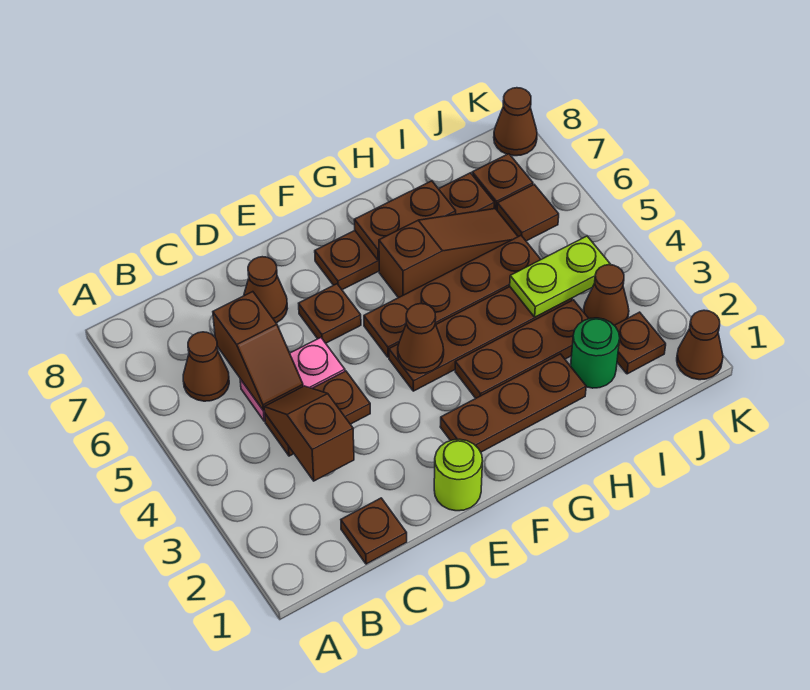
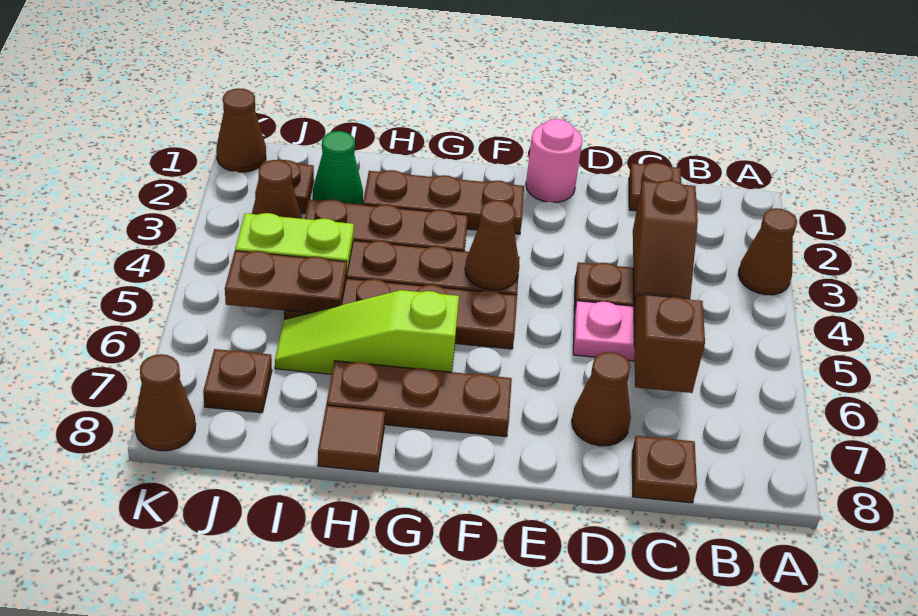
brown 1x1 cone [183,332,229,401] -> brown 1x1 cone moved to [738,208,797,295]
lime 1x1 round brick [434,439,483,511] -> pink 1x1 round brick [526,119,582,202]
brown 1x1 plate [299,284,361,343] -> brown 1x1 plate moved to [632,436,697,503]
brown 1x4 plate [315,173,494,290] -> brown 1x3 plate [327,361,512,437]
brown 1x3 slope [379,209,518,298] -> lime 1x3 slope [275,290,459,374]
brown 1x2 plate [354,181,456,260] -> brown 1x2 plate moved to [225,251,347,313]
green 1x1 round brick [571,318,620,388] -> green 1x1 cone [313,131,363,205]
brown 1x1 tile [497,185,559,241] -> brown 1x1 tile moved to [318,405,385,472]

